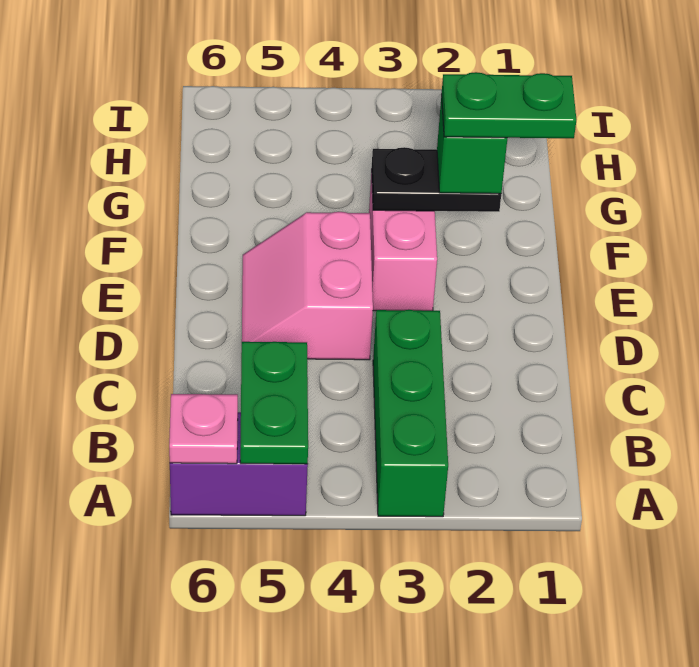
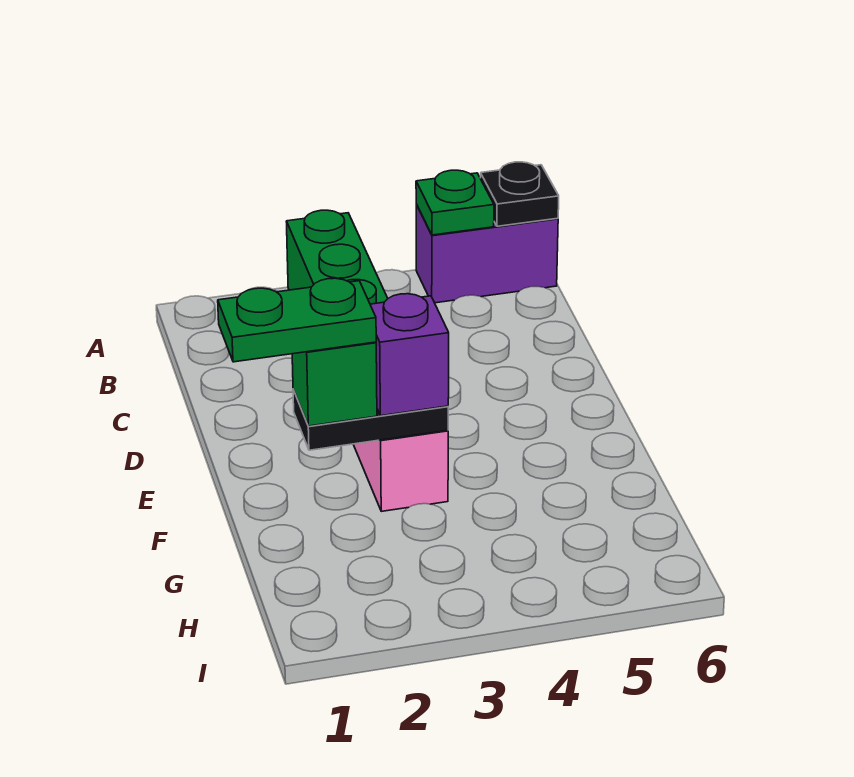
green 1x2 plate [240,342,308,464] -> green 1x1 plate [416,170,494,235]
pink 1x1 plate [169,394,238,464] -> black 1x1 plate [480,162,559,226]
pink 2x2 slope [242,212,373,360] -> none
none -> purple 1x1 brick [370,294,449,416]

